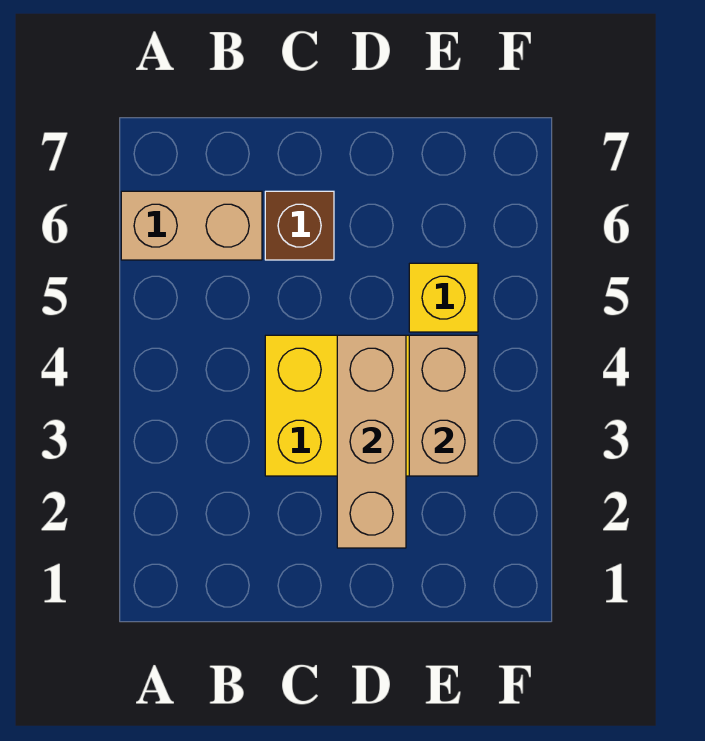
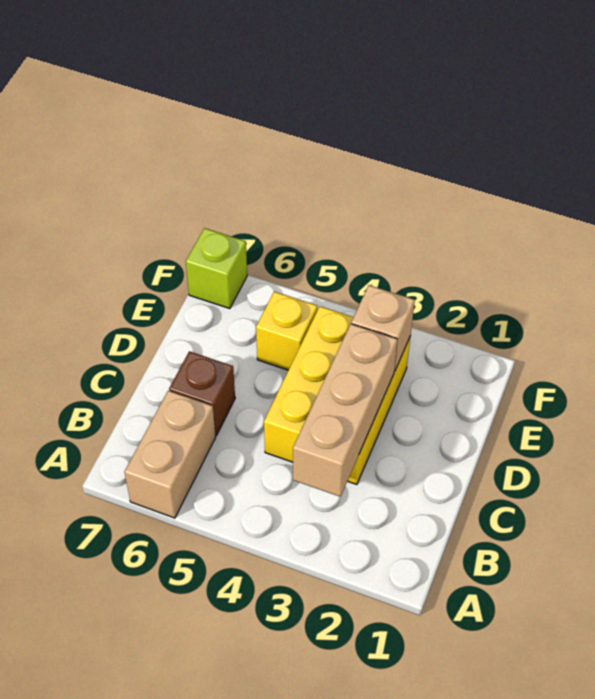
tan 1x3 brick [337,335,406,548] -> tan 1x3 brick turned to [293,324,398,497]
tan 1x2 brick [409,335,478,476] -> tan 1x1 brick [351,285,415,372]
none -> lime 1x1 brick [186,228,247,309]

